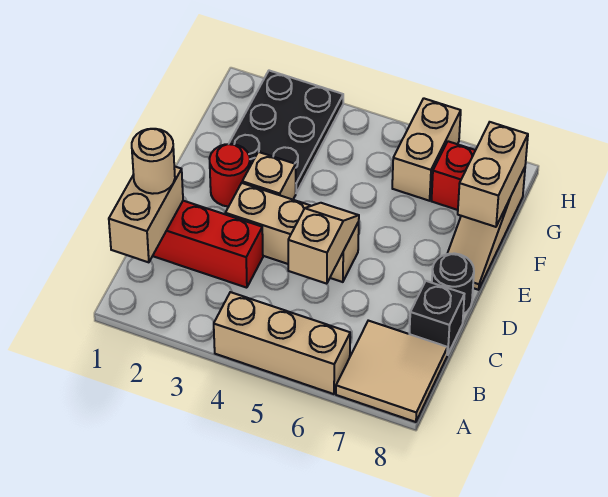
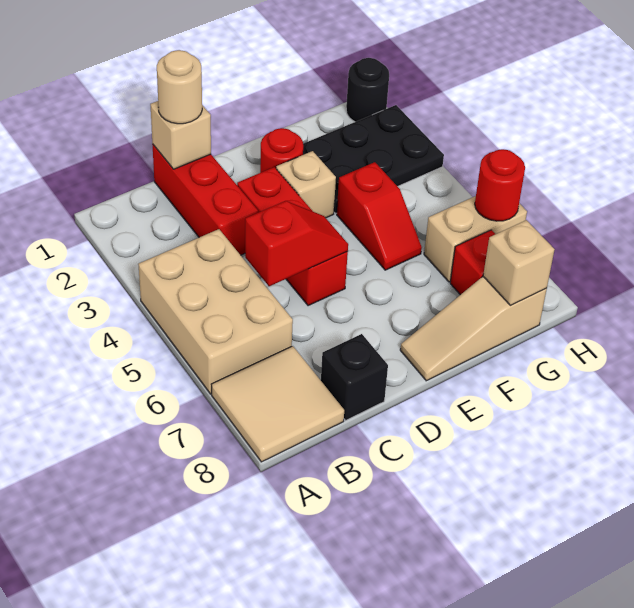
tan 1x3 brick [214,292,350,394] -> tan 2x3 brick [138,229,293,394]
tan 1x2 brick [109,166,183,262] -> tan 1x1 brick [150,101,211,169]
tan 1x2 slope [288,203,359,284] -> red 1x2 slope [245,201,348,286]
tan 1x3 brick [225,183,359,282] -> red 1x3 brick [237,167,348,306]
black 1x1 round brick [432,253,474,314] -> black 1x1 round brick moved to [346,58,389,122]
none -> red 1x2 slope [337,162,422,270]
tan 1x2 brick [458,122,528,227] -> tan 1x1 brick [483,220,555,305]
none -> red 1x1 round brick [475,149,525,221]

